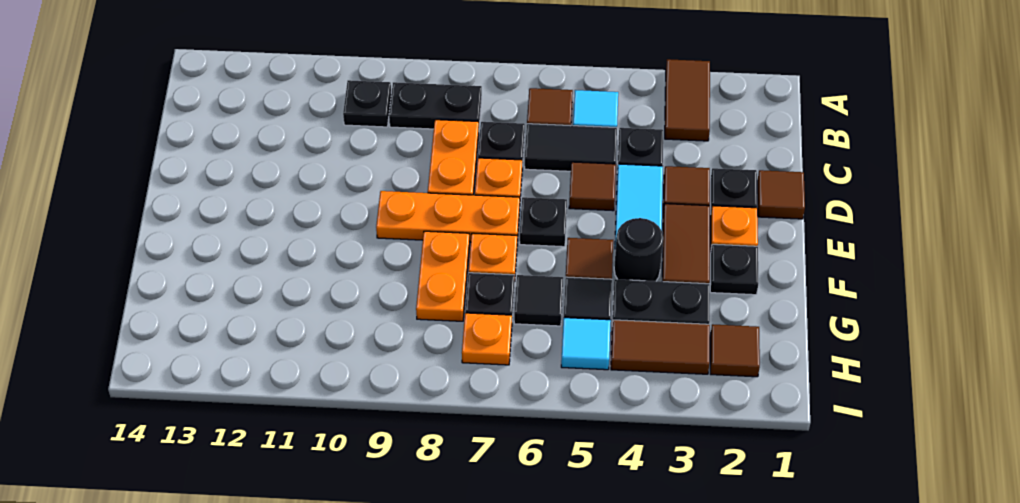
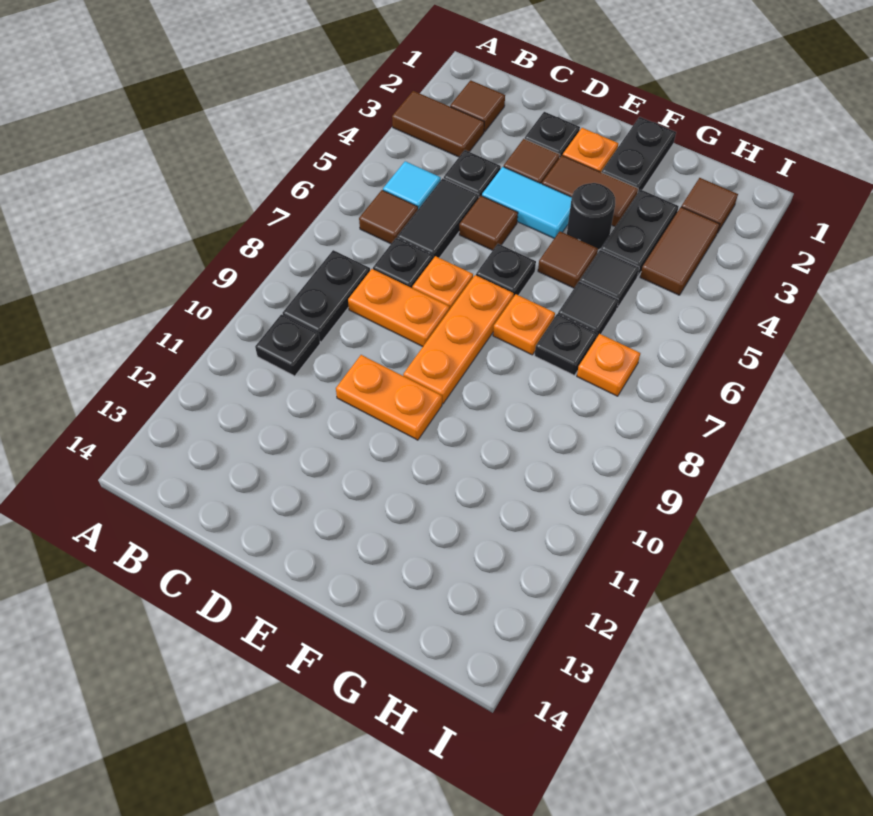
brown 1x1 tile [757,170,805,219] -> brown 1x1 tile moved to [450,80,505,132]
black 1x1 plate [710,244,759,295] -> black 1x2 plate [602,117,676,192]
orange 1x2 plate [416,231,470,321] -> orange 1x2 plate moved to [336,355,442,440]
cyan 1x1 tile [561,318,611,370] -> none

